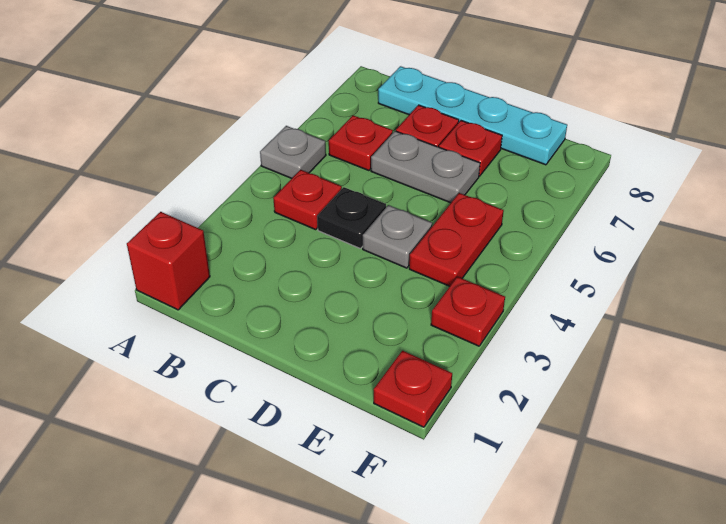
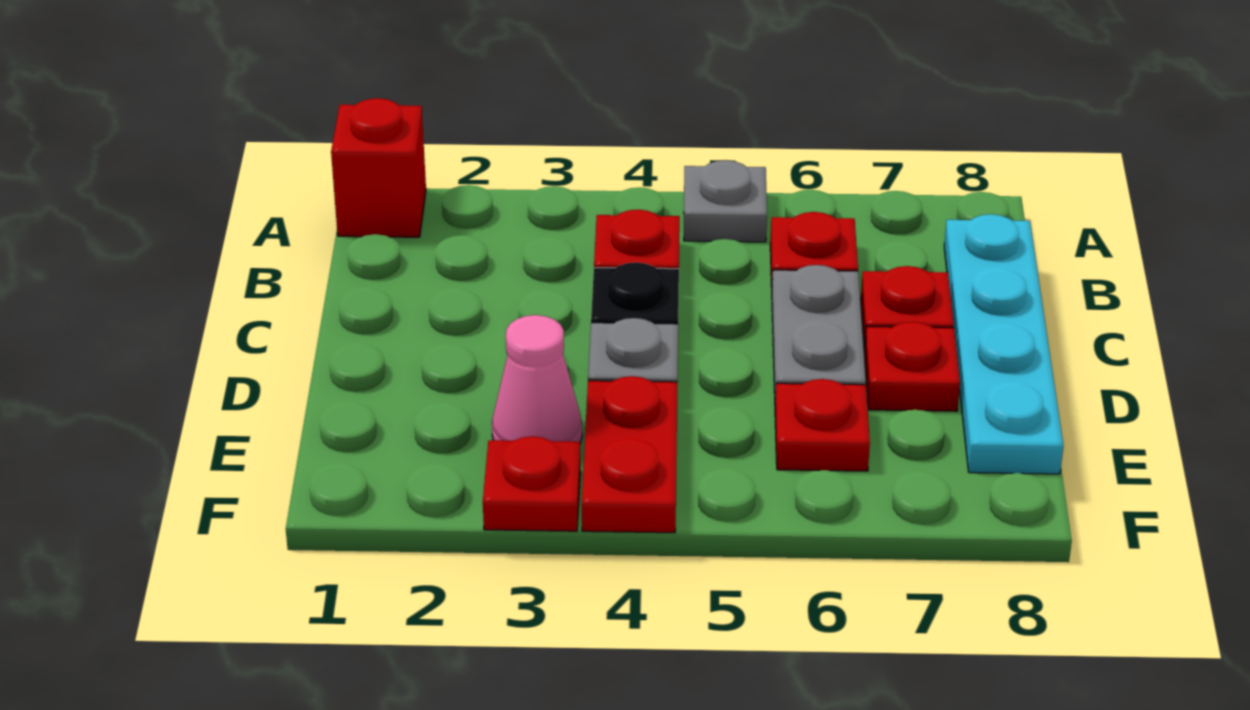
none -> pink 1x1 cone [492,315,582,443]
red 1x2 plate [409,193,504,286] -> red 1x2 plate turned to [582,376,677,533]
red 1x1 plate [374,351,452,427] -> red 1x1 plate moved to [775,379,870,471]

